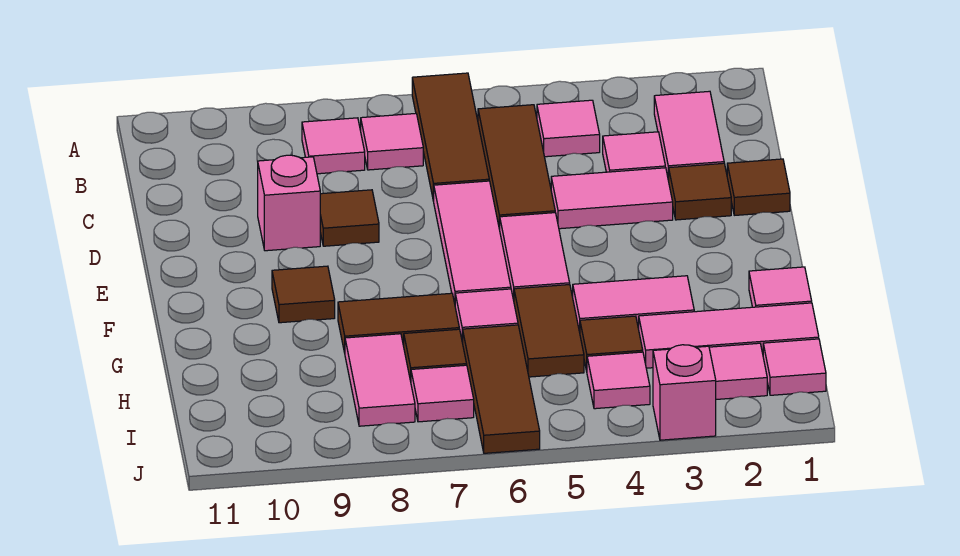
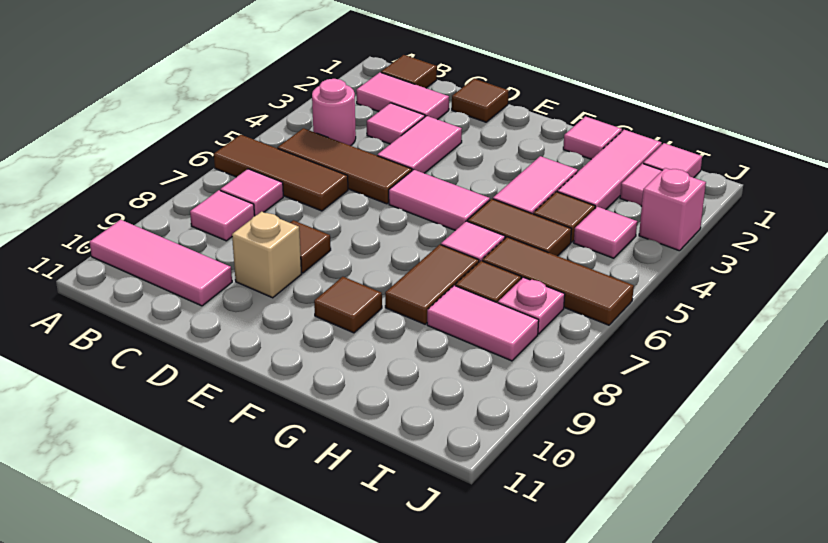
pink 1x1 tile [537,100,600,157] -> pink 1x1 round brick [312,79,356,146]
brown 1x1 tile [669,163,731,220] -> brown 1x1 tile moved to [381,55,437,88]
pink 1x3 tile [434,181,511,303] -> pink 1x3 tile moved to [90,220,232,306]
pink 1x1 brick [258,155,320,251] -> tan 1x1 brick [232,212,302,298]
pink 1x1 tile [411,365,474,422] -> pink 1x1 plate [498,277,565,334]

